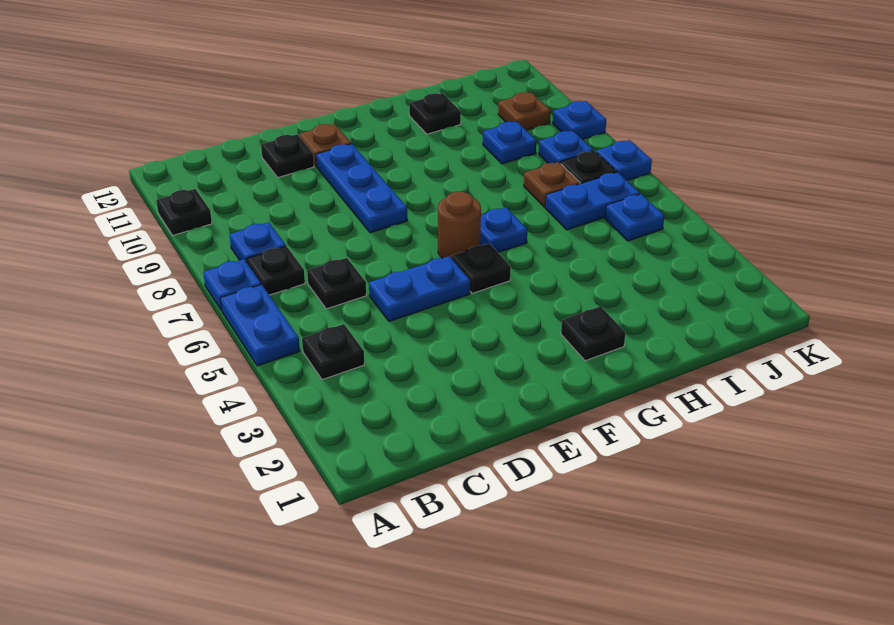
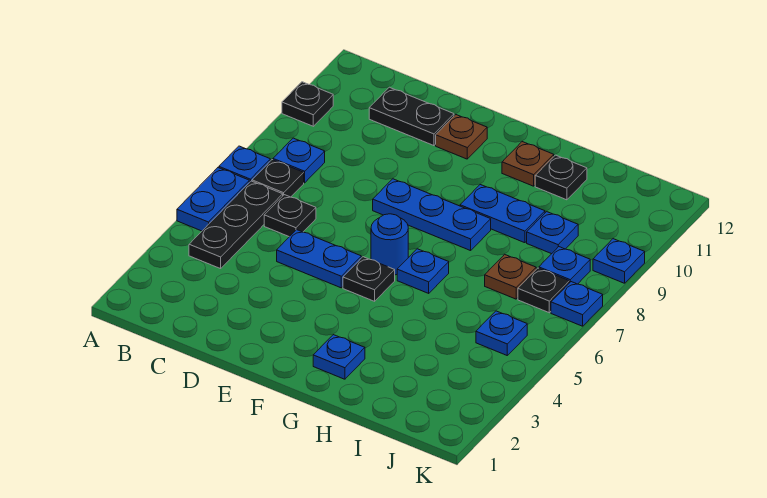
black 1x1 plate [302,324,365,380] -> black 1x3 plate [189,181,283,269]
black 1x1 plate [261,134,314,177] -> black 1x2 plate [369,87,454,146]
blue 1x3 plate [316,144,407,233] -> blue 1x3 plate turned to [373,179,491,251]
brown 1x1 round brick [438,192,481,258] -> blue 1x1 round brick [371,214,408,275]
black 1x1 plate [561,306,625,361] -> blue 1x1 plate [313,335,365,379]
blue 1x2 plate [545,172,640,230] -> blue 1x2 plate moved to [460,185,545,243]
brown 1x1 plate [498,92,551,130] -> brown 1x1 plate moved to [502,142,554,186]

